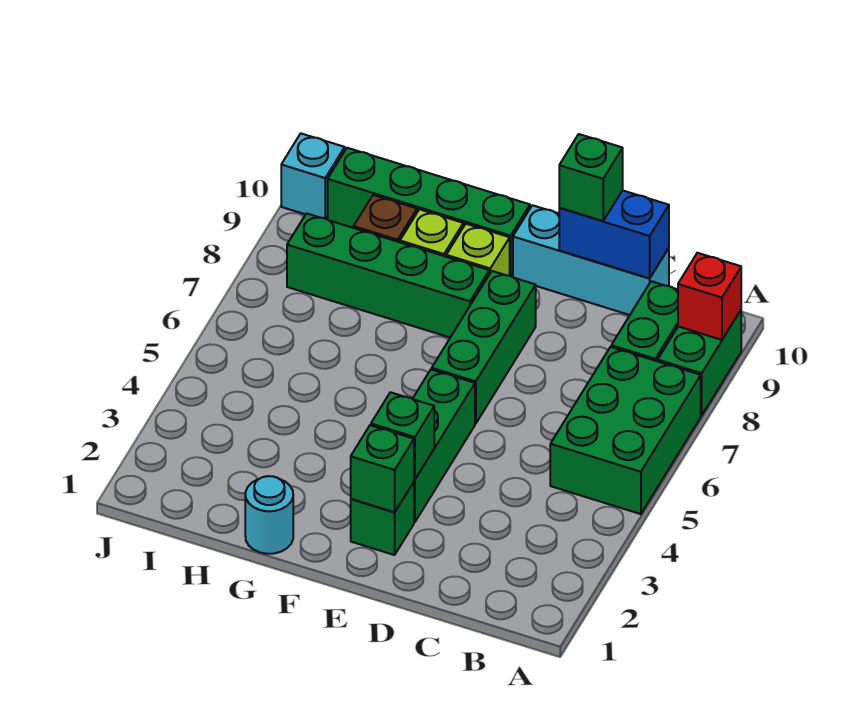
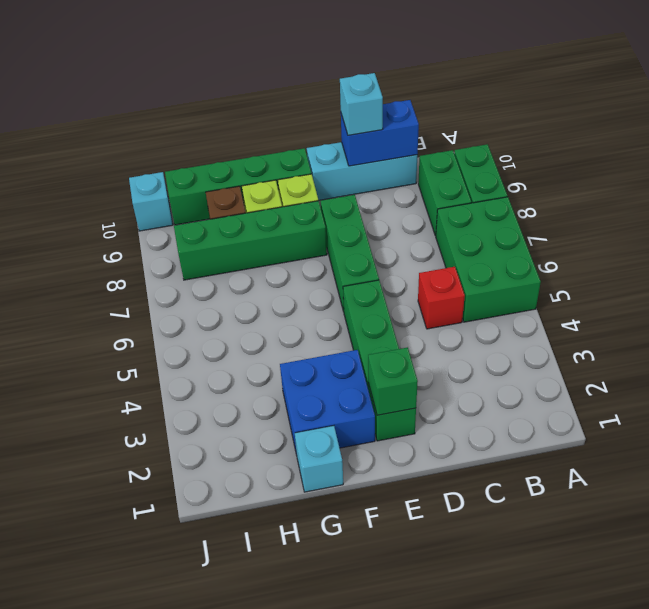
red 1x1 brick [678,253,741,340] -> red 1x1 brick moved to [418,267,465,329]
green 1x1 brick [559,134,623,221] -> cyan 1x1 brick [340,73,383,135]
green 1x1 brick [371,392,434,479] -> none
none -> blue 2x2 brick [280,350,375,455]
cyan 1x1 round brick [245,476,293,554] -> cyan 1x1 brick [295,426,343,492]

